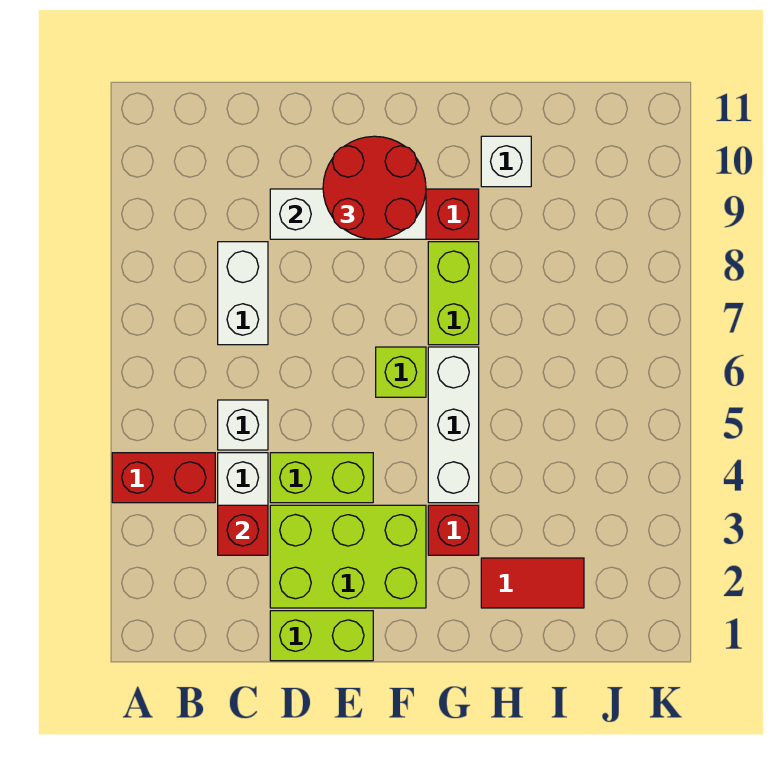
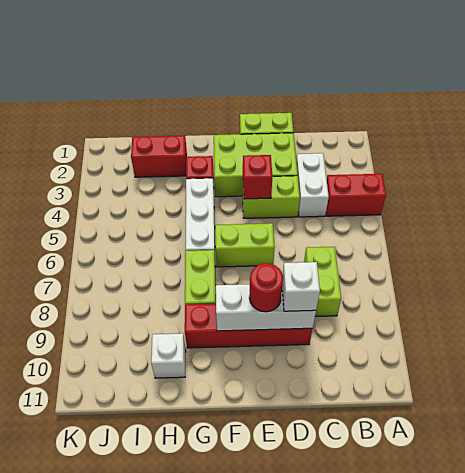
red 1x1 brick [218,505,268,555] -> red 1x1 brick moved to [243,155,272,199]
white 1x1 brick [218,400,268,450] -> white 1x1 brick moved to [282,262,320,311]
white 1x2 brick [218,242,268,345] -> lime 1x2 brick [304,247,341,316]
red 2x2 round brick [323,136,426,239] -> red 1x1 round brick [249,263,283,312]
lime 1x1 brick [376,347,426,397] -> lime 1x2 brick [215,223,275,267]
red 1x2 tile [481,558,584,608] -> red 1x2 brick [131,136,187,177]

